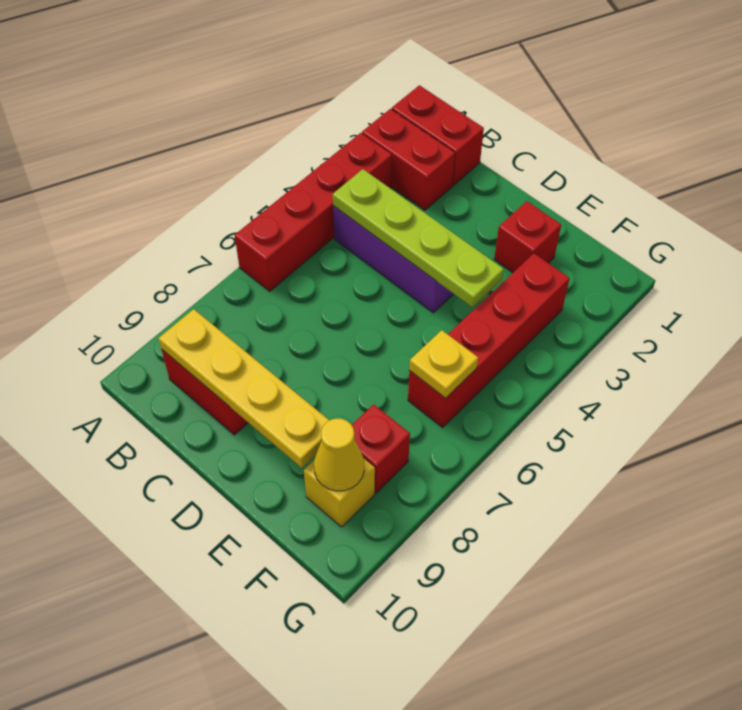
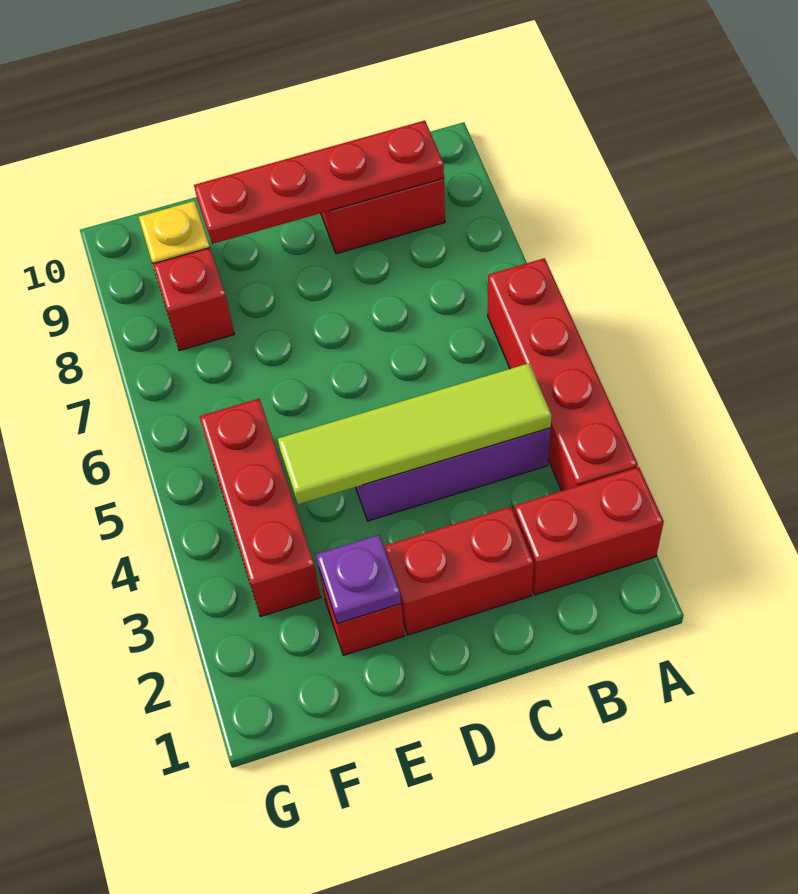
red 1x2 brick [392,85,484,185] -> red 1x2 brick moved to [384,507,534,635]
lime 1x4 plate [333,169,504,307] -> lime 1x4 tile [278,363,552,504]
yellow 1x4 plate [158,309,329,468] -> red 1x4 plate [194,121,444,244]
none -> purple 1x1 plate [316,535,401,624]
red 1x4 brick [408,254,569,427] -> red 1x3 brick [200,399,321,617]
yellow 1x1 plate [409,330,478,398] -> none
yellow 1x1 cone [314,419,364,491] -> none

